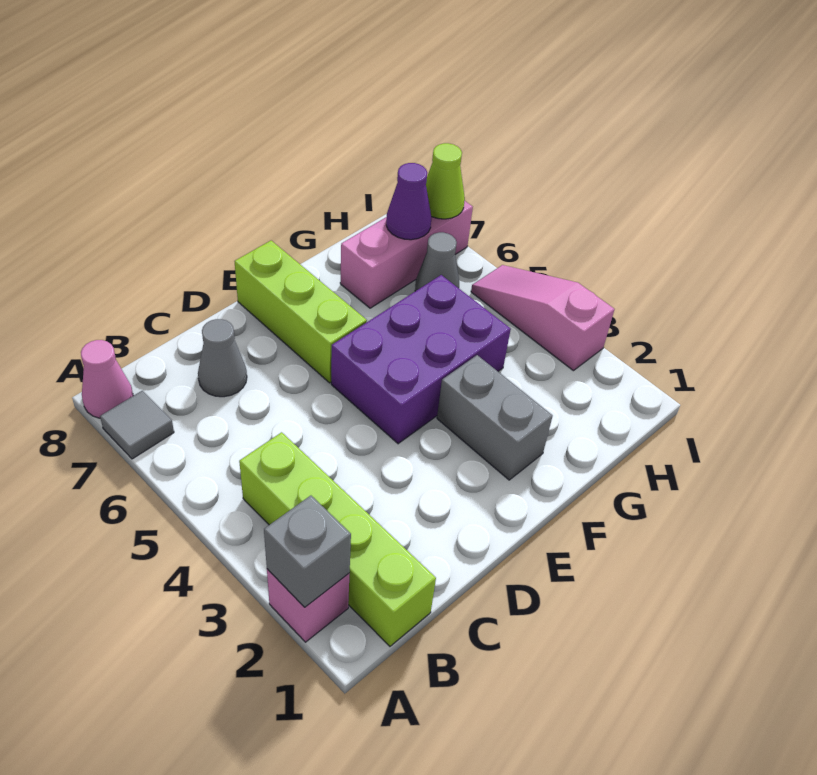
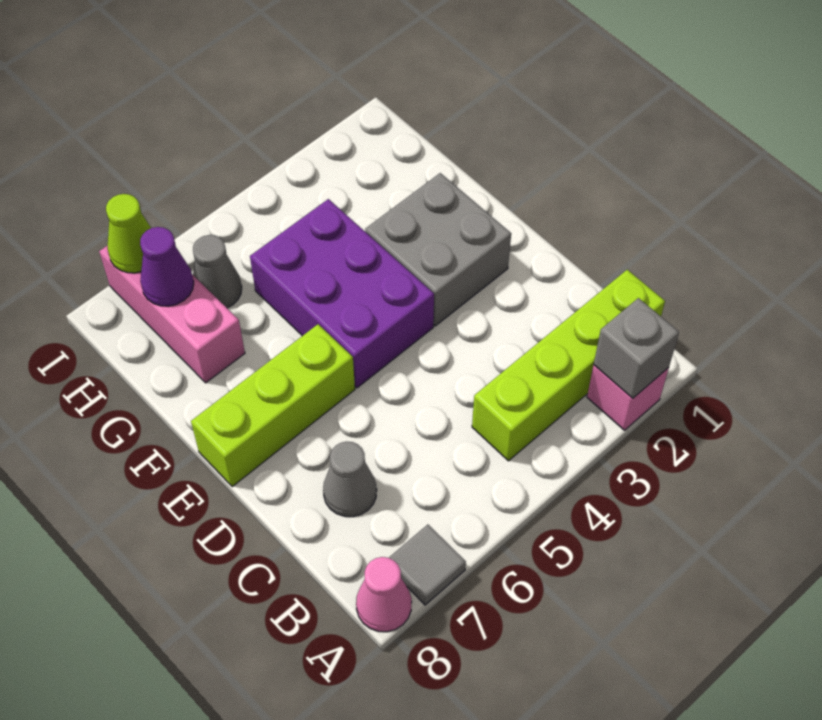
grey 1x2 brick [437,355,553,480] -> grey 2x2 brick [365,173,511,326]
pink 1x3 slope [471,265,615,371] -> none

